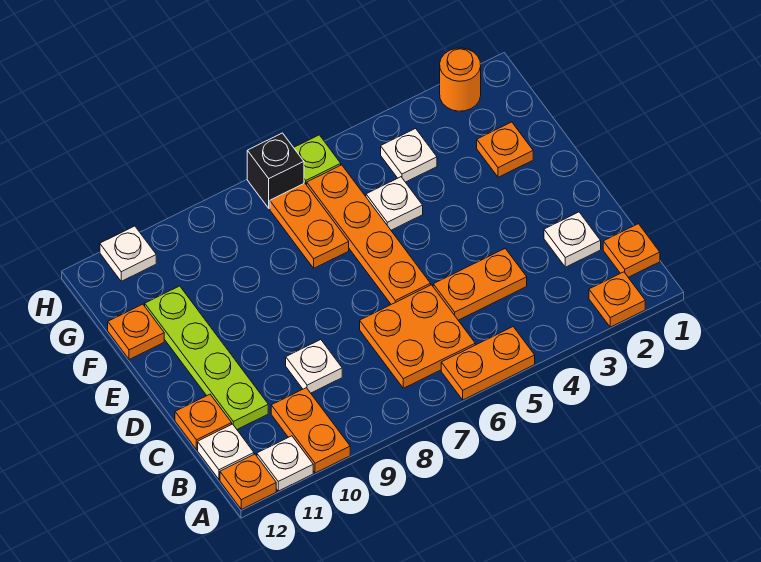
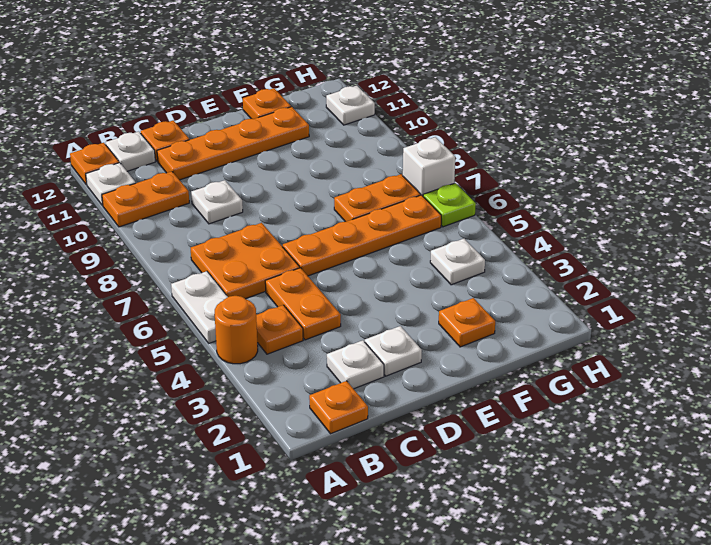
orange 1x1 plate [589,272,645,327] -> orange 1x1 plate moved to [256,305,303,354]
orange 1x2 plate [441,327,535,400] -> white 1x2 plate [171,271,228,343]
lime 1x4 plate [145,286,268,429] -> orange 1x4 plate [157,107,309,180]
white 1x1 plate [366,177,423,230] -> white 1x1 plate moved to [365,326,422,376]
orange 1x1 round brick [440,48,481,111] -> orange 1x1 round brick moved to [215,296,258,364]
black 1x1 brick [247,133,304,208] -> white 1x1 brick [403,137,455,196]

